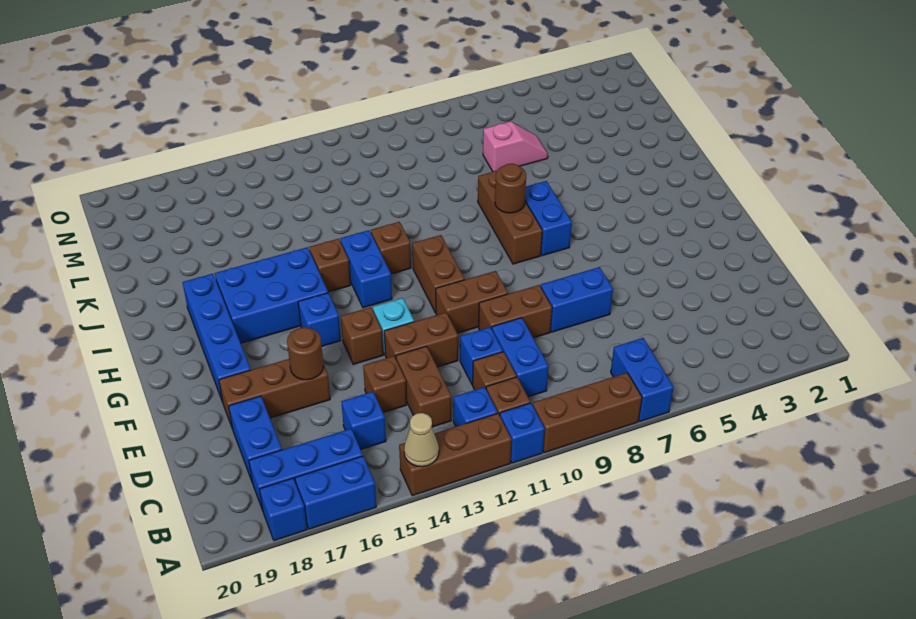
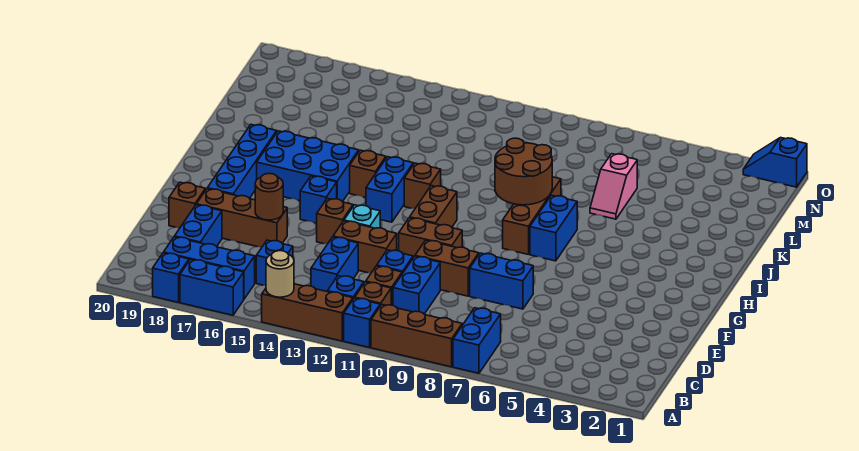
tan 1x1 cone [404,413,439,467] -> tan 1x1 round brick [266,251,294,297]
brown 1x2 brick [396,346,451,427] -> blue 1x2 brick [311,237,358,291]
brown 1x1 brick [363,356,407,413] -> brown 1x1 brick moved to [169,182,206,228]
brown 1x1 round brick [495,164,526,213] -> brown 2x2 round brick [495,138,552,205]
pink 1x2 slope [483,122,548,171] -> pink 1x2 slope turned to [590,154,637,219]
none -> blue 1x2 slope [743,138,807,187]

